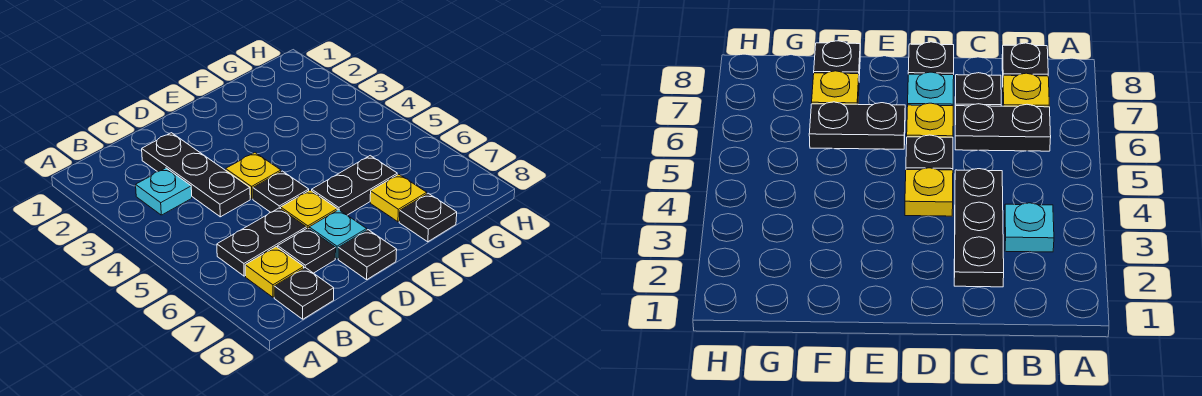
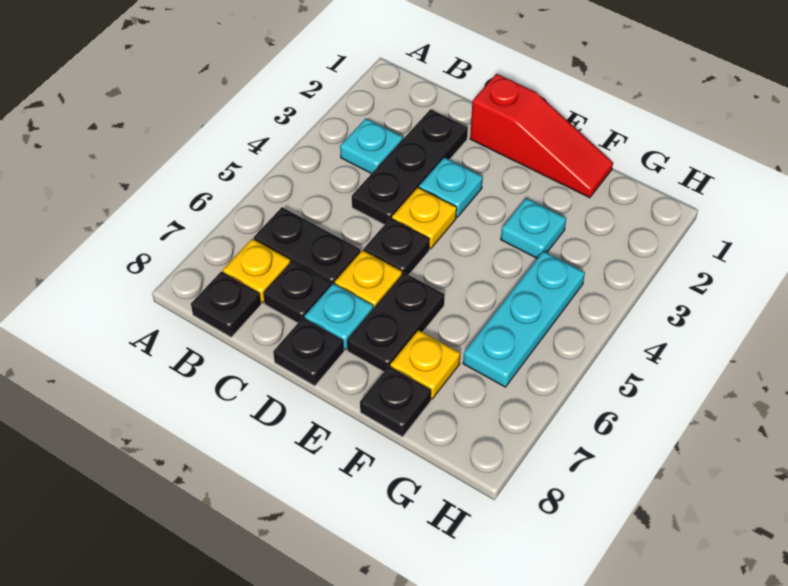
none -> red 1x3 slope [470,74,613,198]
none -> cyan 1x1 plate [419,157,483,217]
black 1x2 plate [312,156,397,215] -> black 1x2 plate turned to [347,273,445,372]
none -> cyan 1x1 plate [501,198,566,258]
none -> cyan 1x3 plate [463,251,585,387]

